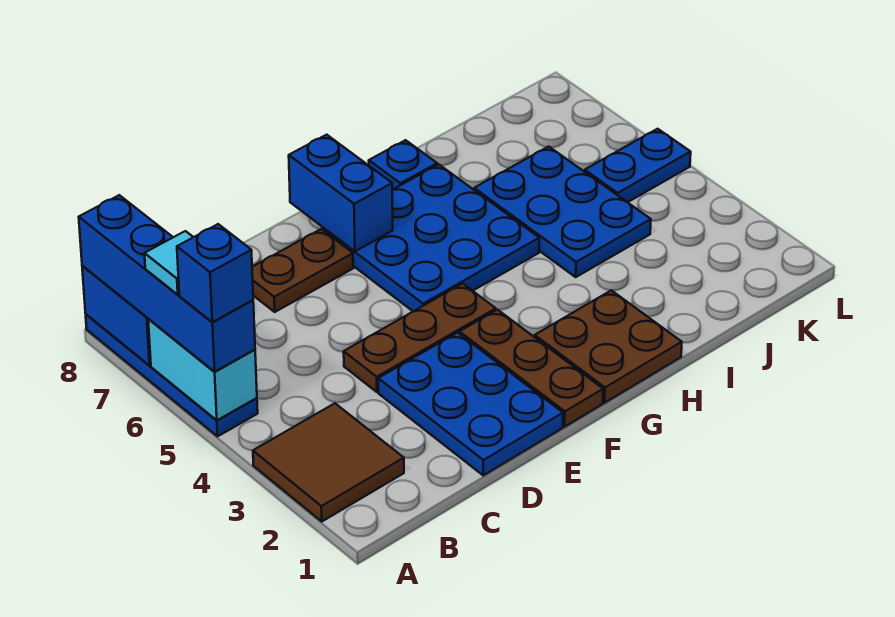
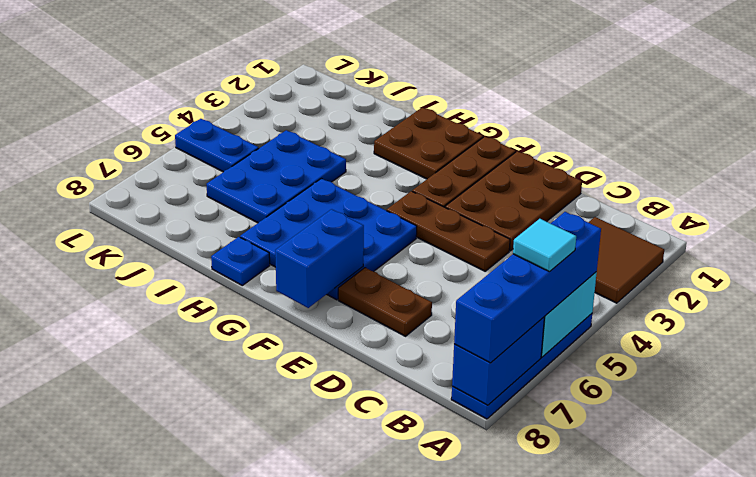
blue 1x1 brick [177,224,253,322] -> none
blue 2x3 plate [378,333,563,475] -> brown 2x3 plate [445,151,582,251]

